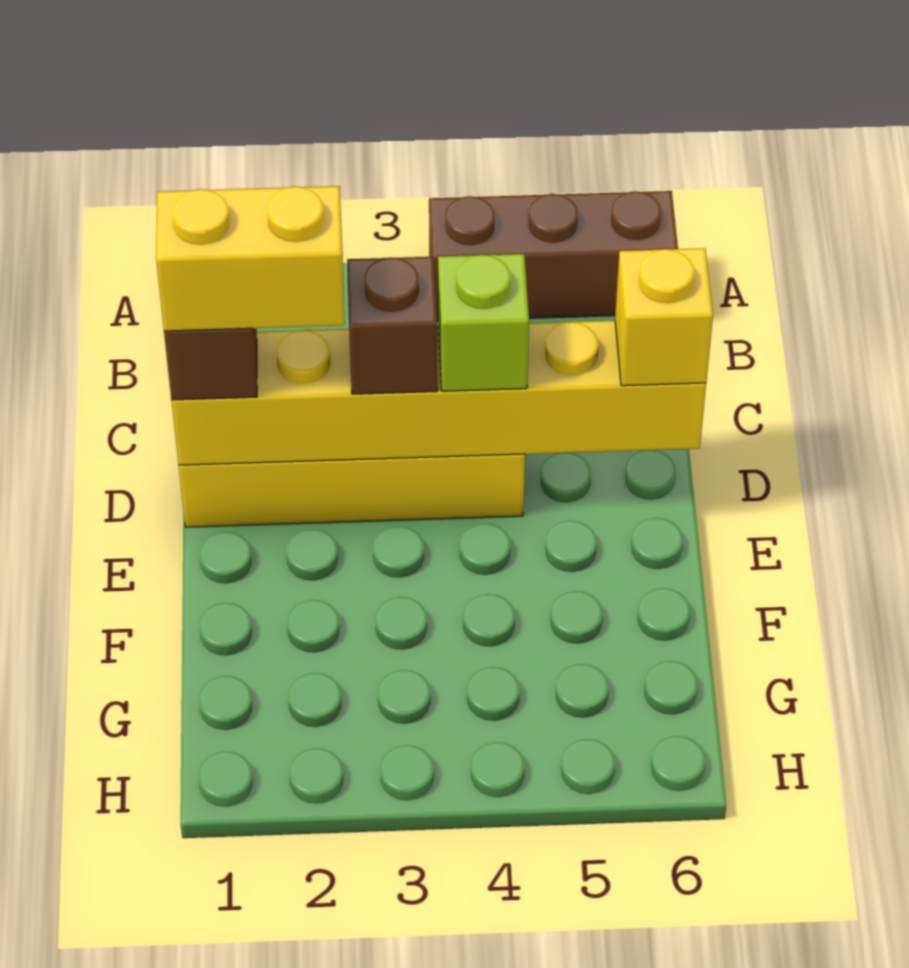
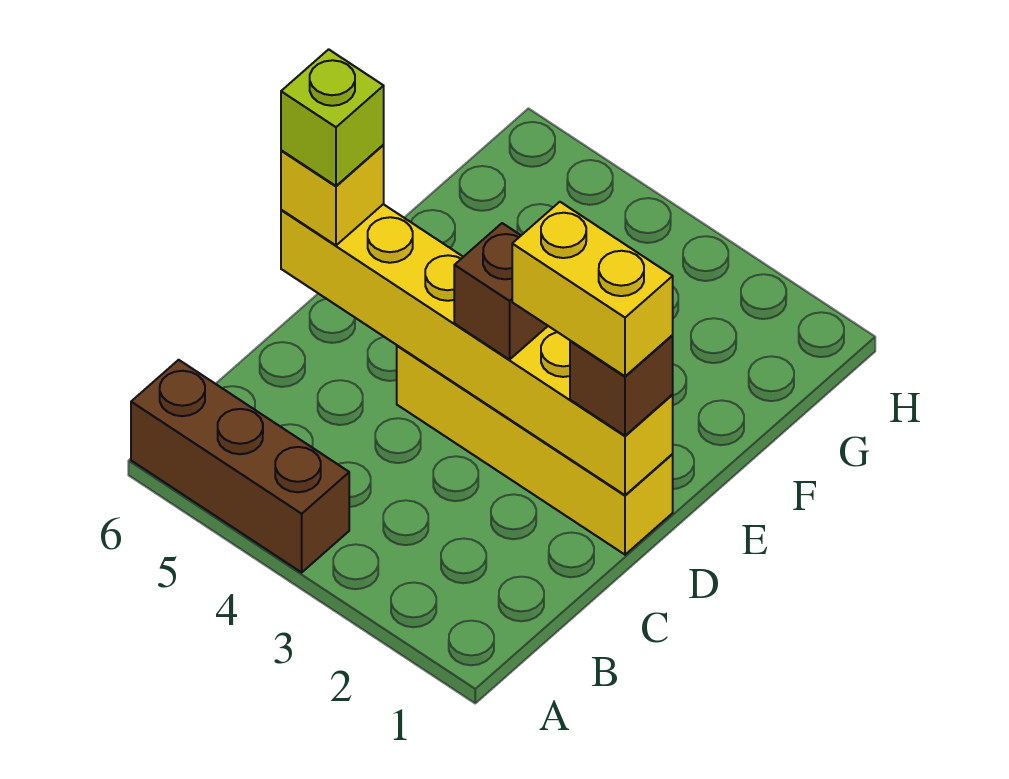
lime 1x1 brick [438,254,529,391] -> lime 1x1 brick moved to [281,49,384,186]

